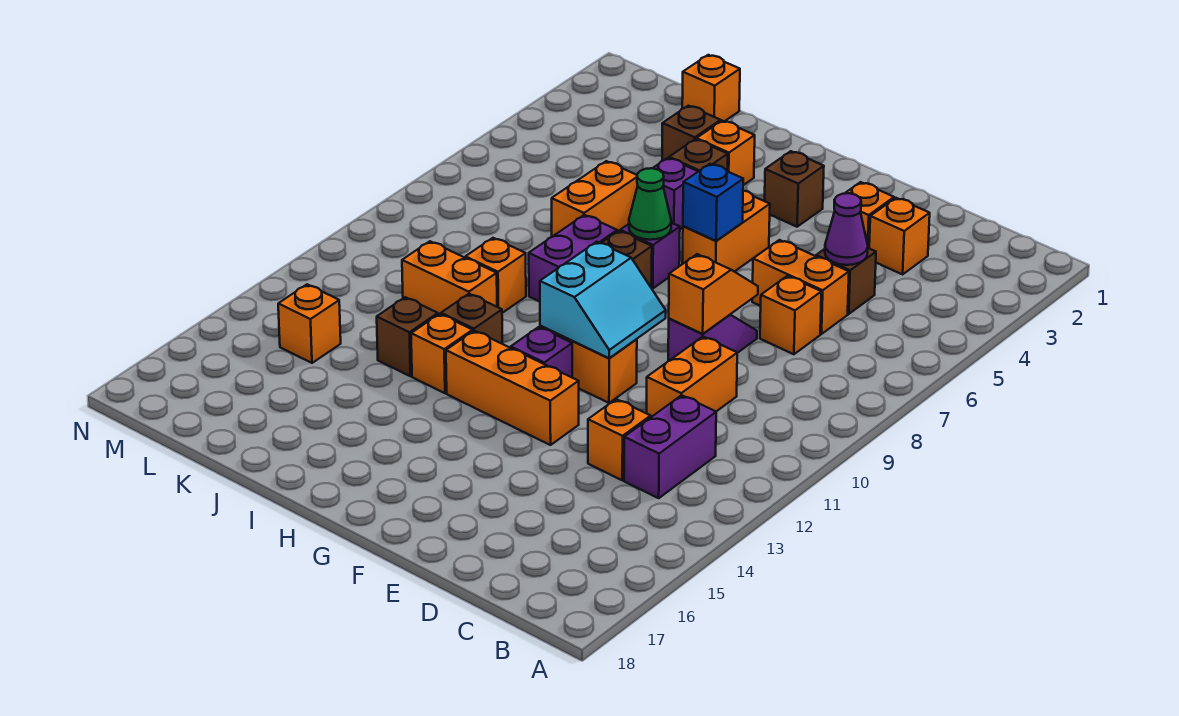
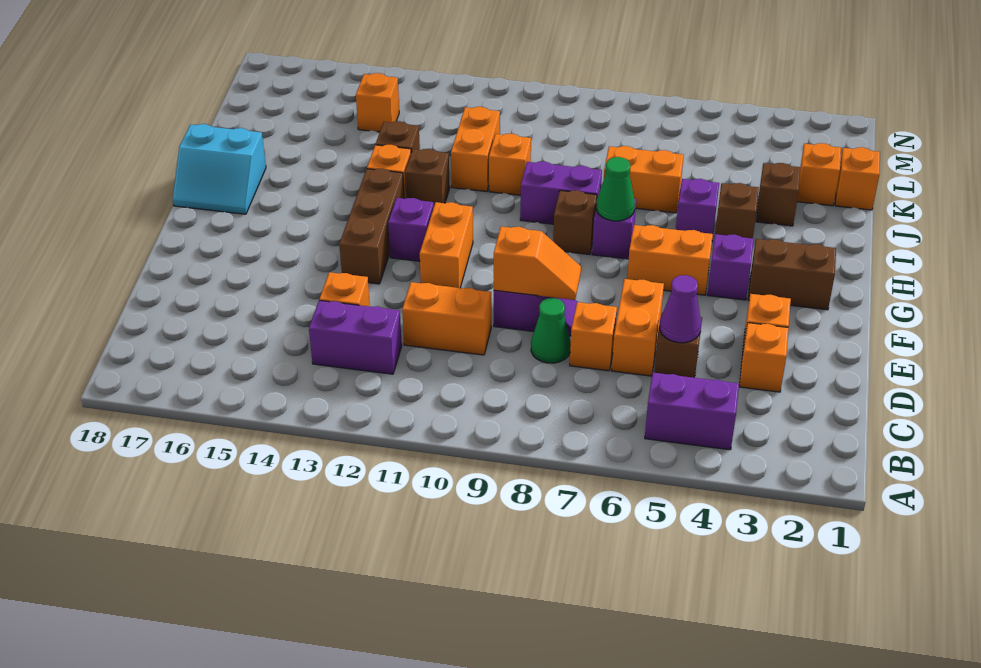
none -> purple 1x2 brick [645,372,739,450]
none -> green 1x1 cone [531,298,571,363]
cyan 2x2 slope [540,242,666,358] -> cyan 2x2 slope moved to [173,124,266,214]
orange 1x3 brick [446,331,579,445] -> brown 1x3 brick [339,169,404,284]
brown 1x1 brick [765,151,824,227] -> brown 1x2 brick [748,239,836,310]
none -> purple 1x1 brick [707,234,754,300]
blue 1x1 brick [683,164,743,241] -> none
orange 1x1 brick [696,121,755,185] -> orange 1x1 brick moved to [797,143,841,206]

